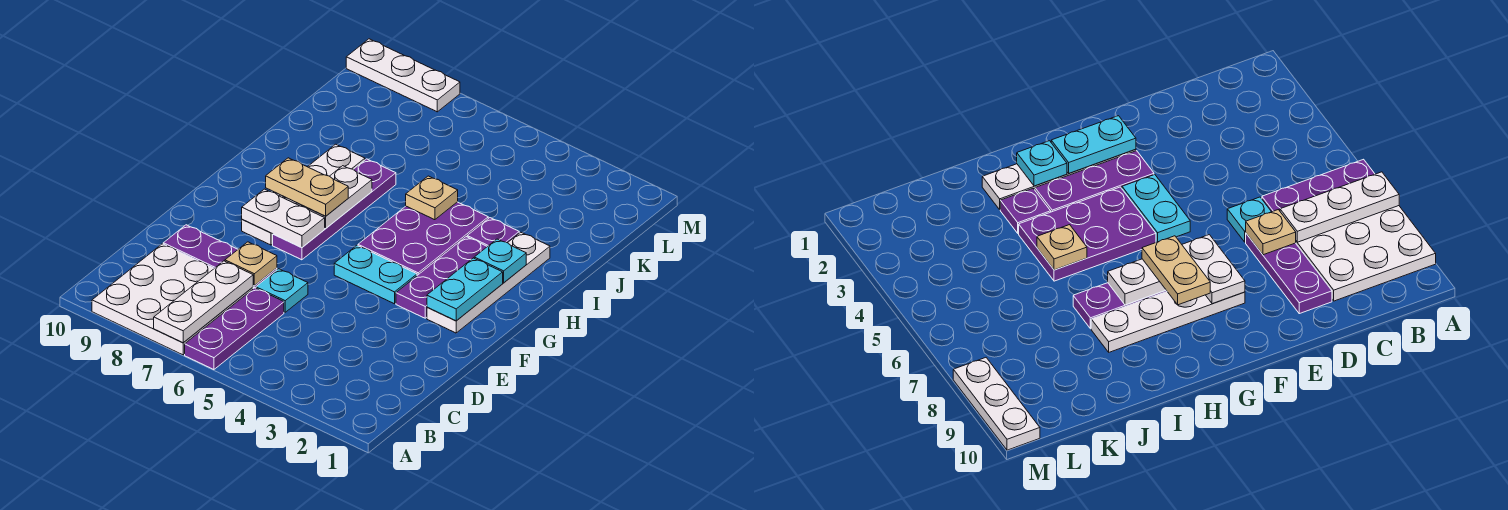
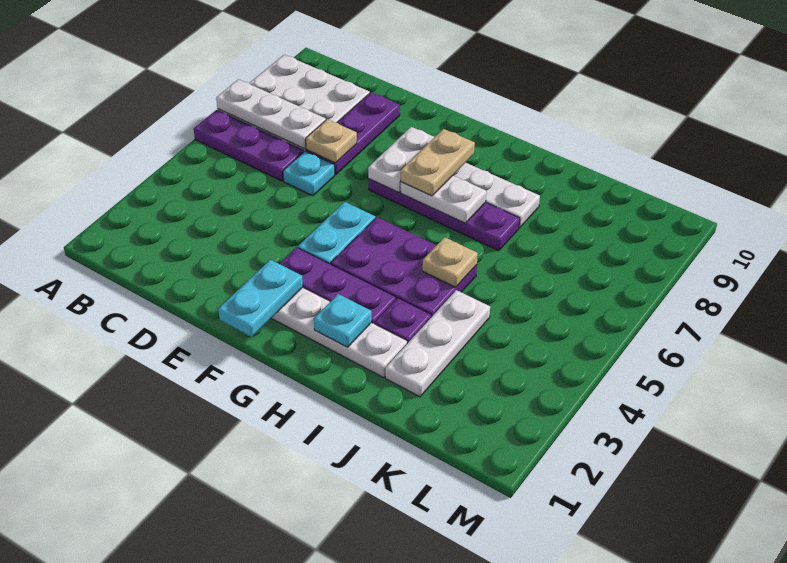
cyan 1x2 plate [427,258,503,321] -> cyan 1x2 plate turned to [218,260,303,337]
white 1x3 plate [346,39,460,112] -> white 1x3 plate moved to [385,290,490,397]

